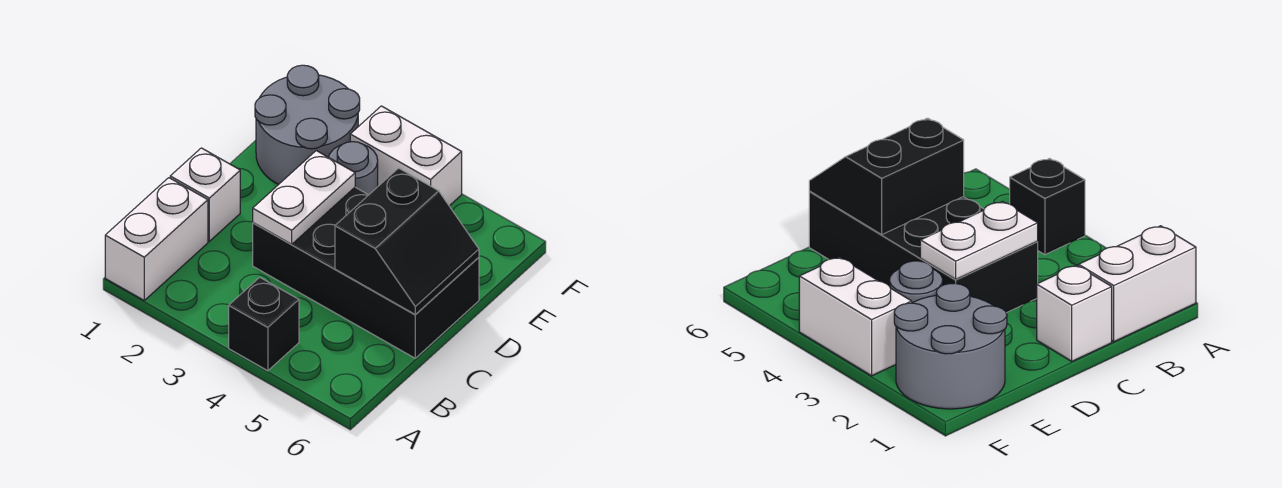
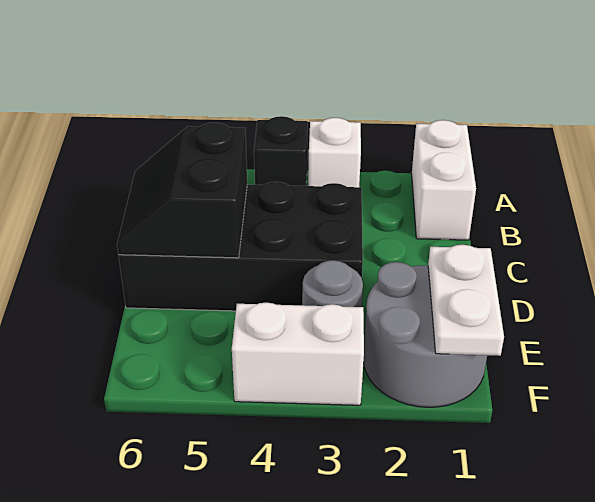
white 1x1 brick [170,148,240,241] -> white 1x1 brick moved to [308,118,361,187]
white 1x2 plate [253,151,355,244] -> white 1x2 plate moved to [428,245,504,356]

